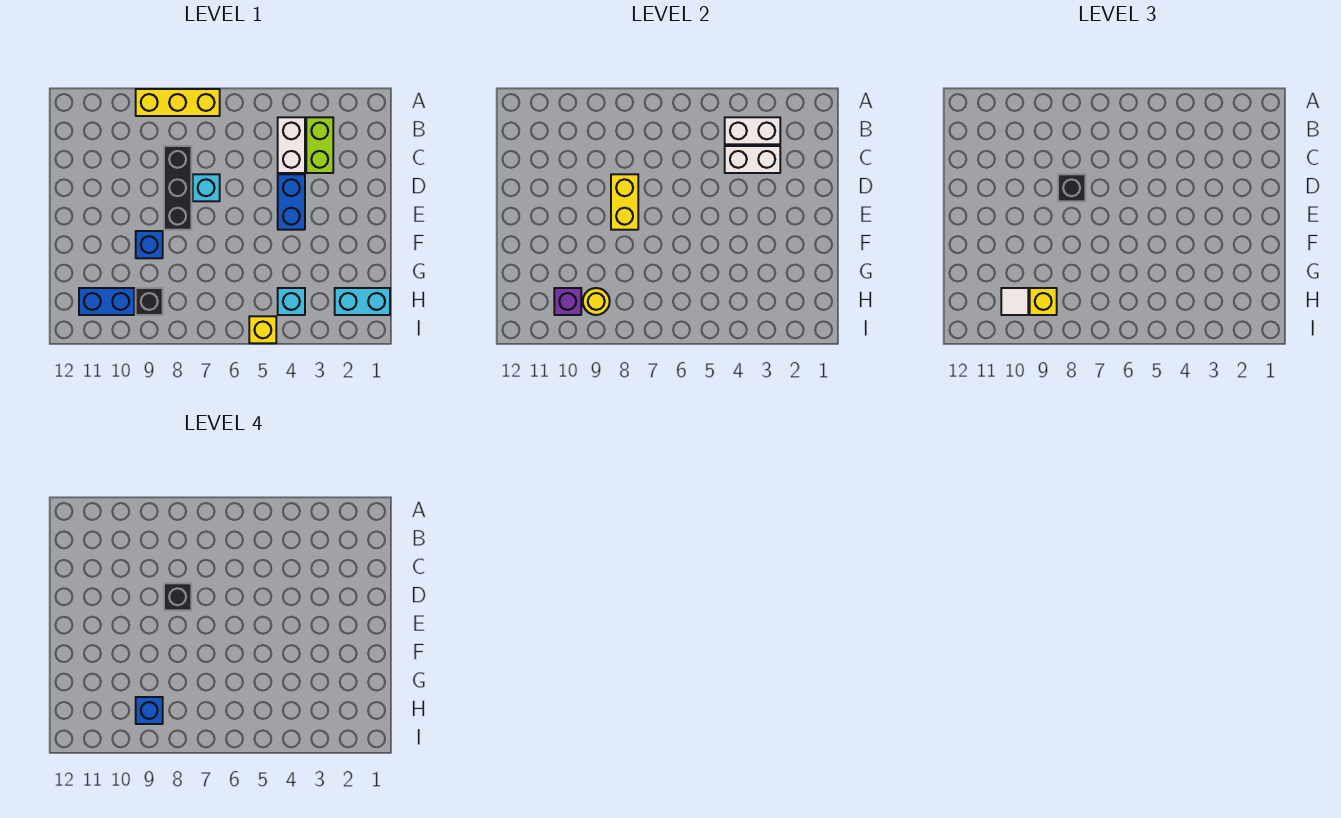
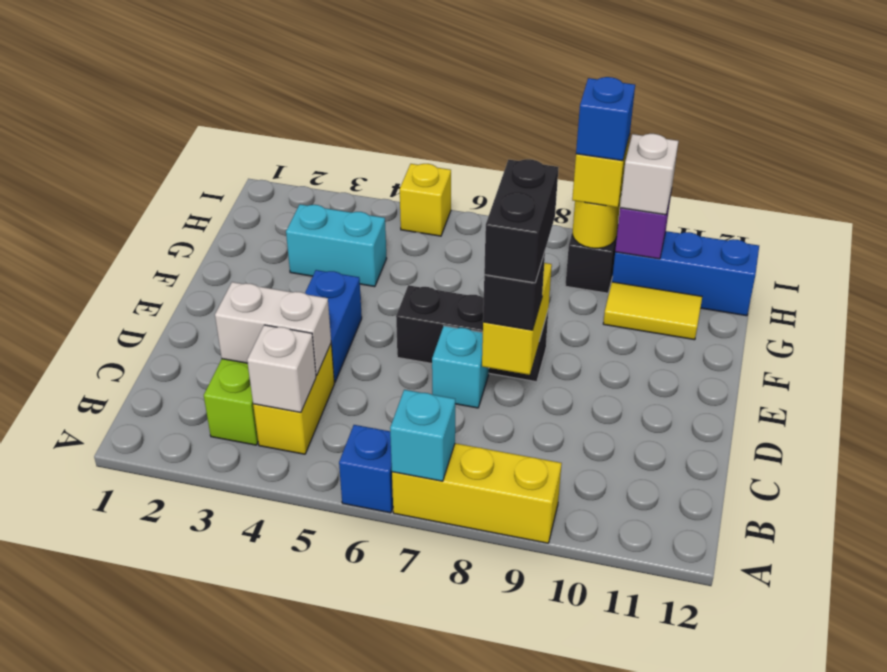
white 1x2 brick [725,117,780,144] -> white 1x1 brick [247,325,316,412]
white 1x2 brick [278,117,305,173] -> yellow 1x2 brick [253,344,334,454]
black 1x3 brick [164,146,191,230] -> black 1x3 brick turned to [396,285,548,382]
black 1x1 brick [164,583,191,610] -> black 1x2 brick [484,159,558,283]
blue 1x1 brick [136,231,163,258] -> blue 1x1 brick moved to [339,425,393,513]
none -> yellow 1x2 tile [603,282,702,340]
cyan 1x2 brick [335,288,390,315] -> cyan 1x2 brick moved to [286,204,387,287]
cyan 1x1 brick [278,288,305,315] -> cyan 1x1 brick moved to [390,390,455,481]
blue 1x2 brick [79,288,134,315] -> blue 1x3 brick [612,231,759,316]
white 1x1 tile [1001,288,1028,315] -> white 1x1 brick [620,134,678,215]

